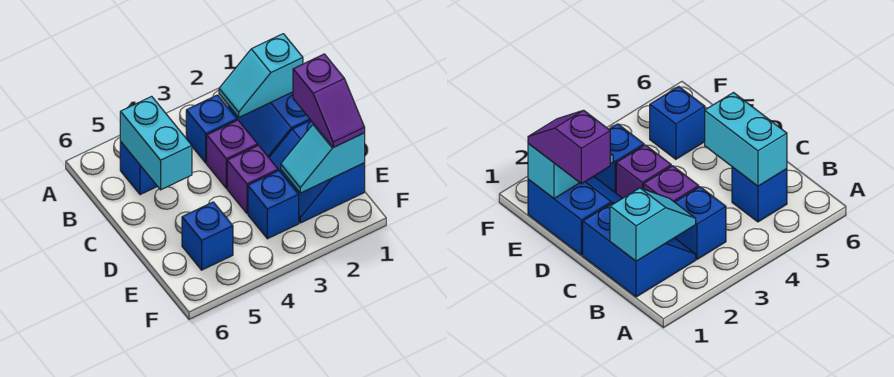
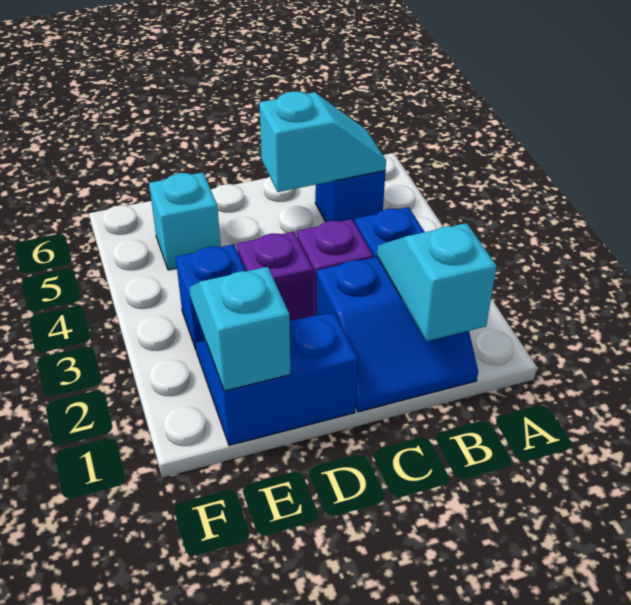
blue 2x2 slope [228,92,310,157] -> blue 2x2 slope turned to [316,257,478,412]
cyan 1x2 brick [120,96,192,190] -> cyan 1x2 slope [259,91,386,192]
purple 1x2 slope [293,54,365,147] -> none
blue 1x1 brick [182,202,233,270] -> cyan 1x1 brick [149,172,221,270]

